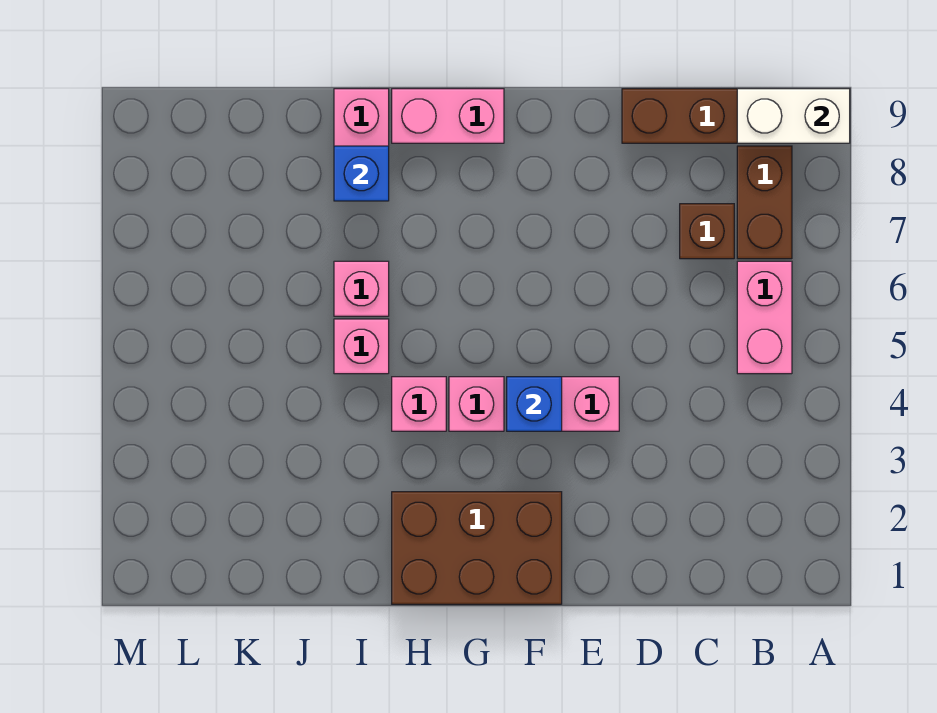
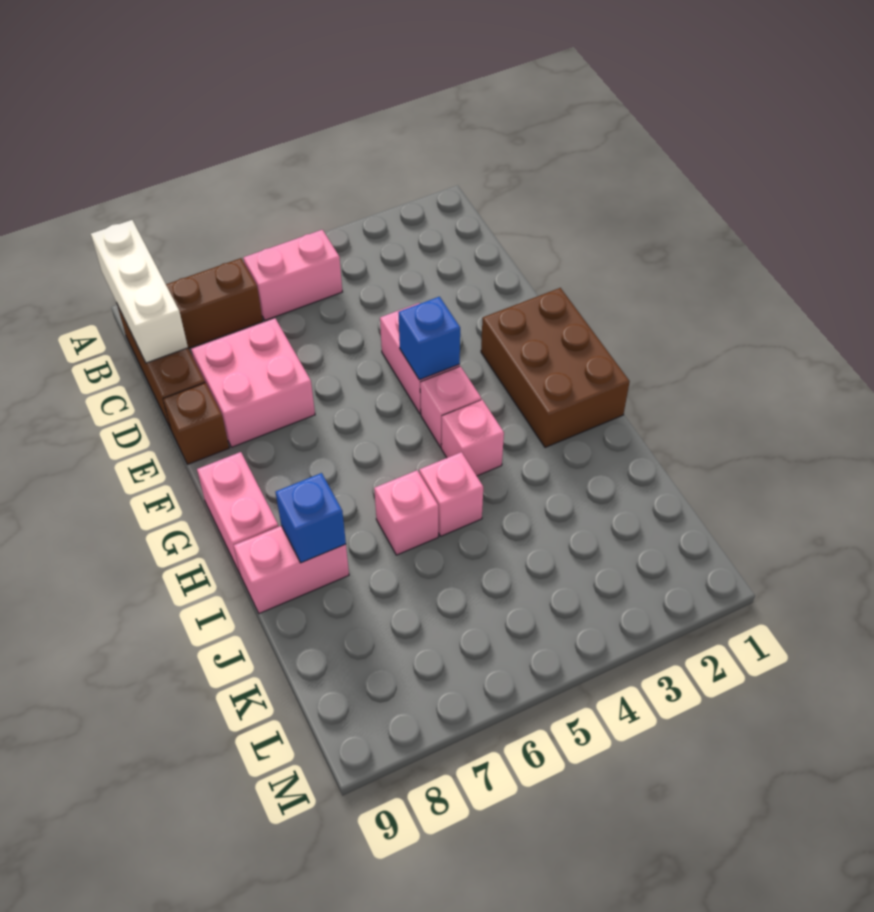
white 1x2 brick [737,89,850,143] -> white 1x3 brick [91,220,188,363]
brown 1x1 brick [680,204,734,259] -> brown 1x1 brick moved to [163,383,229,464]
none -> pink 2x2 brick [191,318,315,447]

